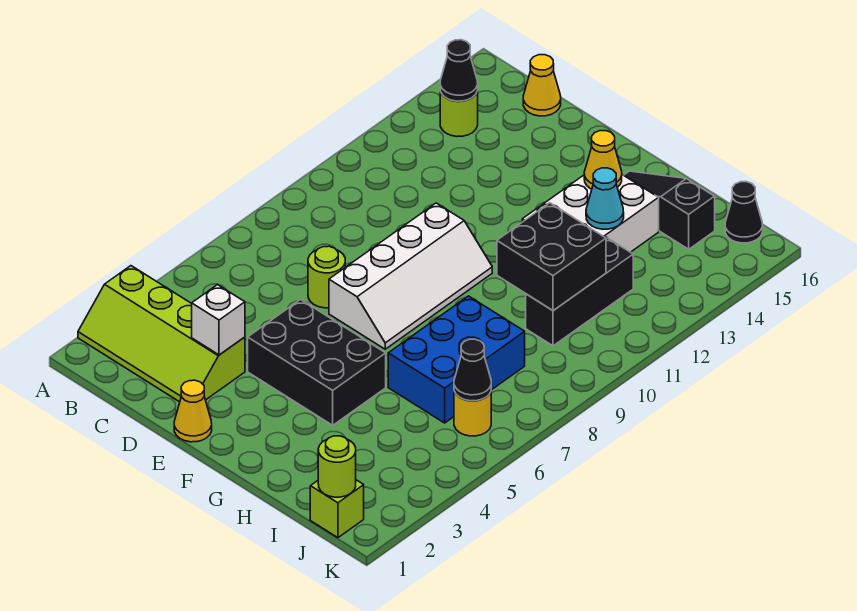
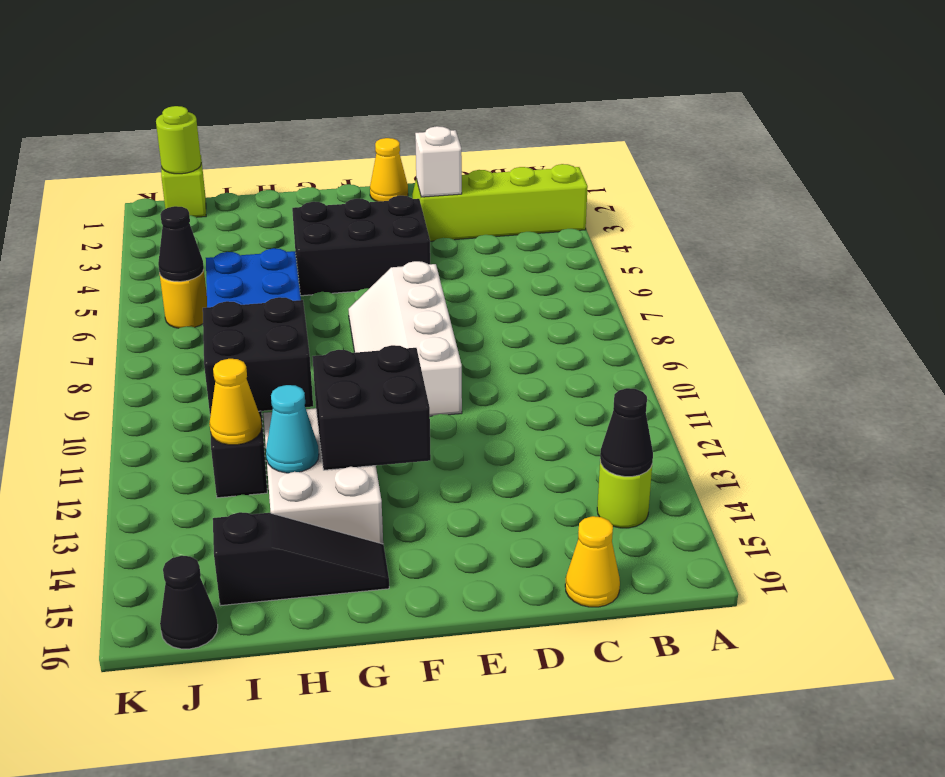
lime 1x1 round brick [308,246,345,308] -> none
none -> black 2x2 brick [312,345,431,470]
yellow 1x1 cone [584,131,622,189] -> yellow 1x1 cone moved to [209,359,262,445]

